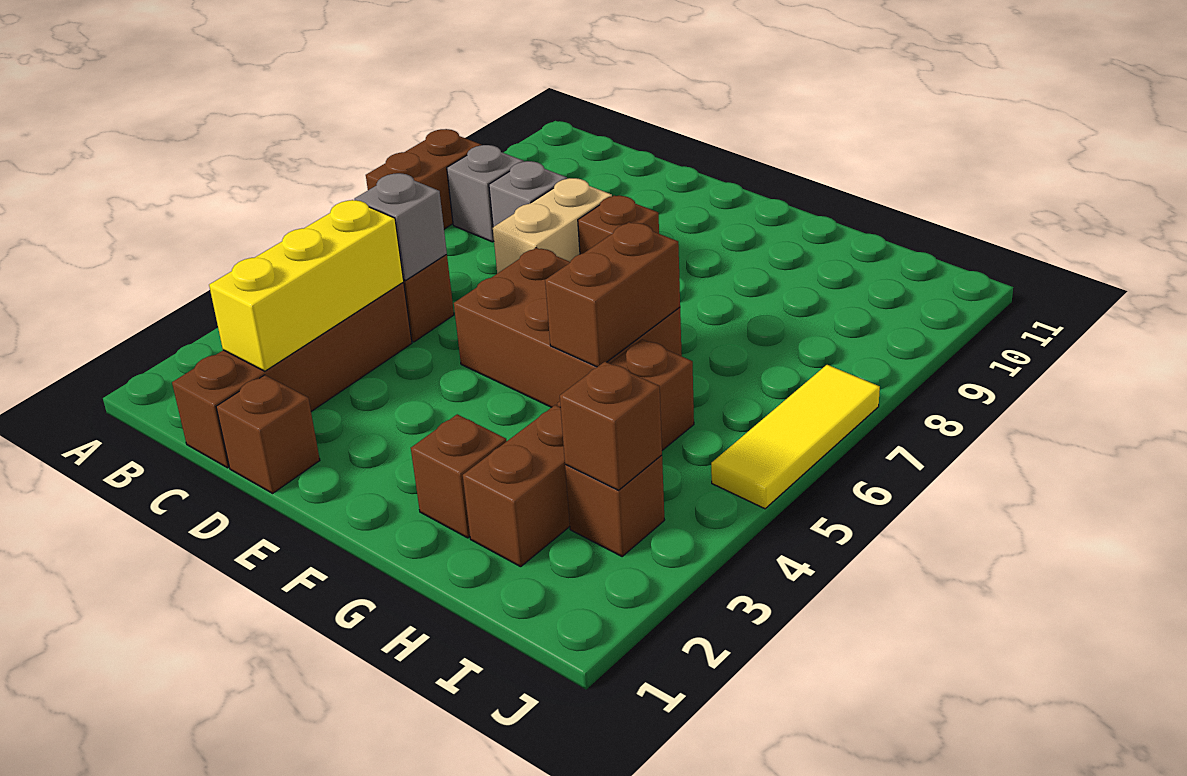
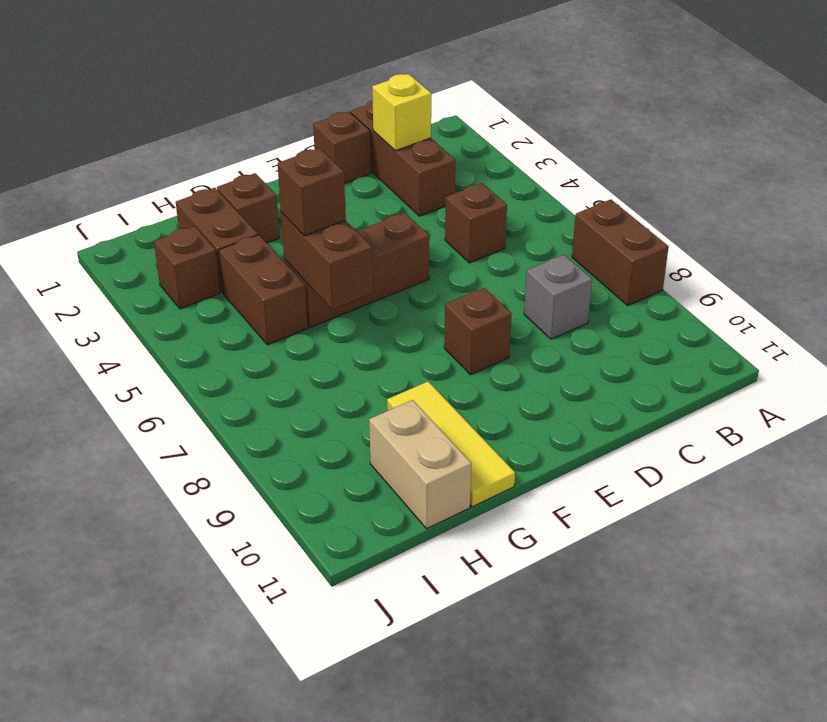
grey 1x1 brick [447,145,524,242] -> none
brown 1x4 brick [172,283,412,468] -> brown 1x3 brick [351,100,455,216]
yellow 1x3 brick [209,200,404,371] -> yellow 1x1 brick [372,74,431,151]
grey 1x1 brick [354,173,447,280] -> none
tan 1x2 brick [493,178,612,274] -> tan 1x2 brick moved to [369,400,471,529]
brown 2x3 brick [454,248,682,407] -> brown 1x3 brick [284,213,429,327]
brown 1x1 brick [560,362,662,490] -> brown 1x1 brick moved to [278,148,346,236]
yellow 1x3 tile [711,365,880,509] -> yellow 1x3 tile moved to [387,381,515,507]

